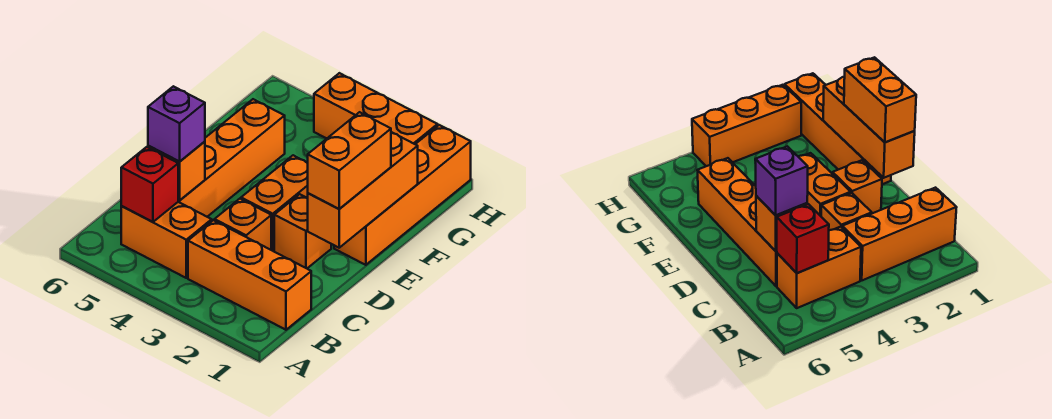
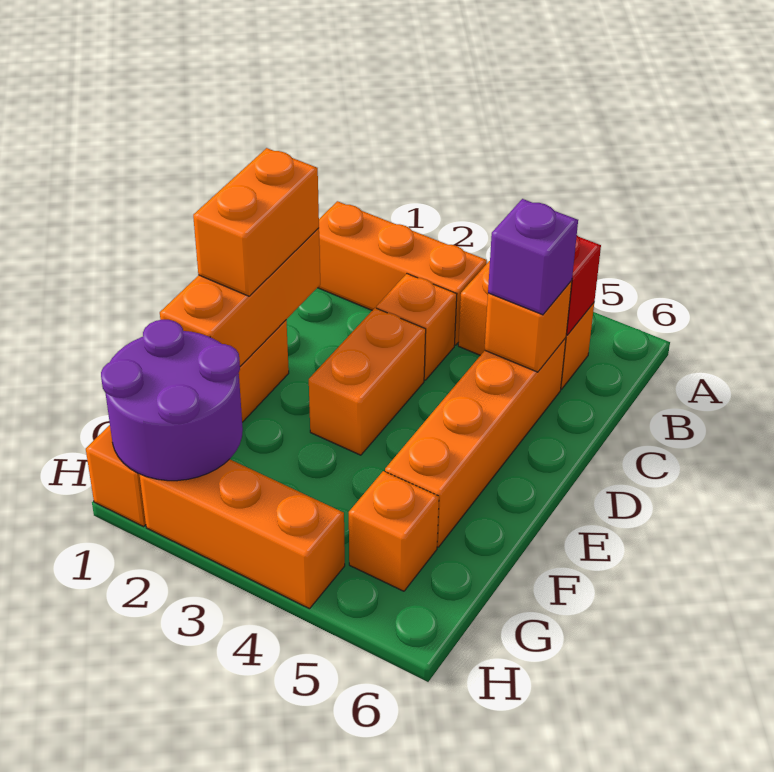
orange 1x1 brick [274,194,331,268] -> orange 1x1 brick moved to [349,471,439,591]
none -> purple 2x2 round brick [101,320,243,481]

